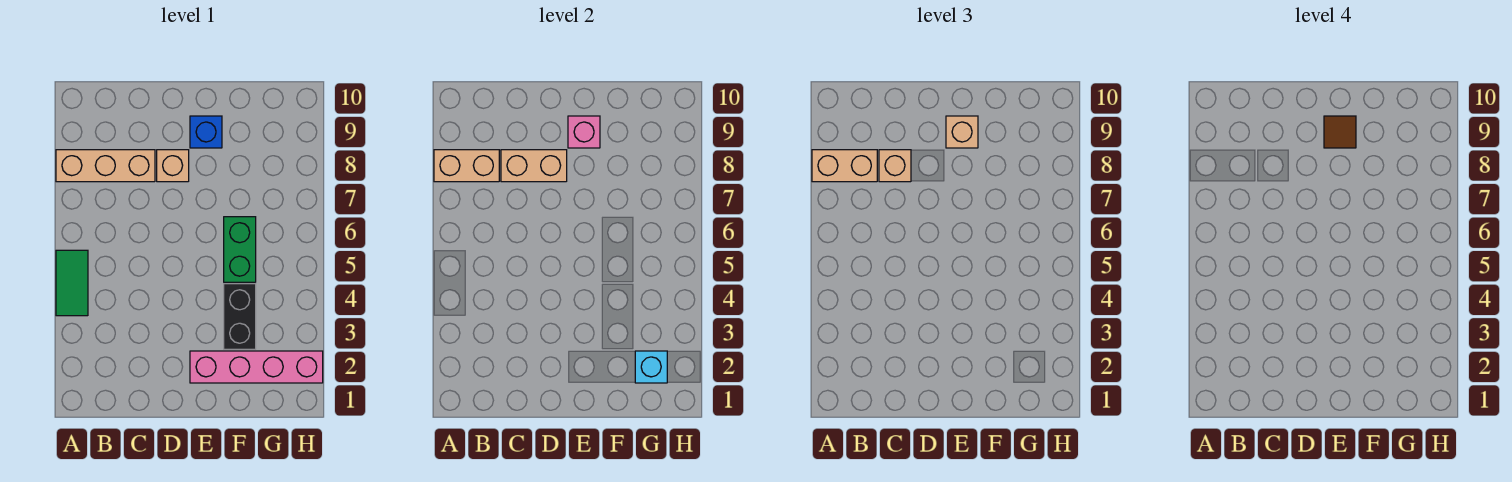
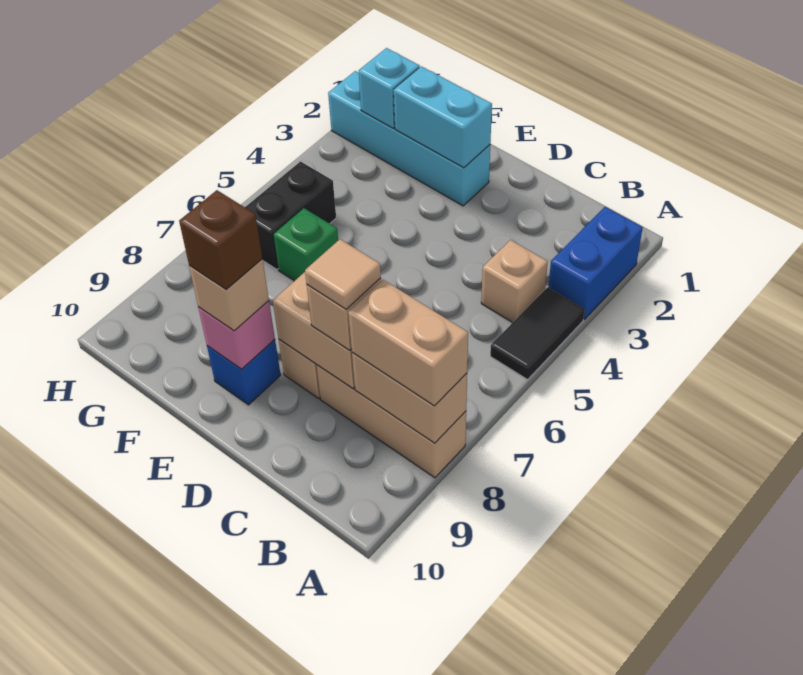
none -> blue 1x2 brick [548,207,643,319]
green 1x2 tile [56,250,88,316] -> black 1x2 tile [490,288,585,379]
none -> tan 1x1 brick [481,240,548,323]
none -> tan 1x1 tile [305,239,381,309]
pink 1x4 brick [190,351,323,383] -> cyan 1x4 brick [328,71,490,206]
none -> cyan 1x2 brick [394,66,492,168]
brown 1x1 tile [1324,116,1356,148] -> brown 1x1 brick [179,190,262,289]
black 1x2 brick [224,284,256,349] -> black 1x2 brick moved to [245,162,336,269]
green 1x2 brick [224,217,256,282] -> green 1x1 brick [273,208,338,281]

